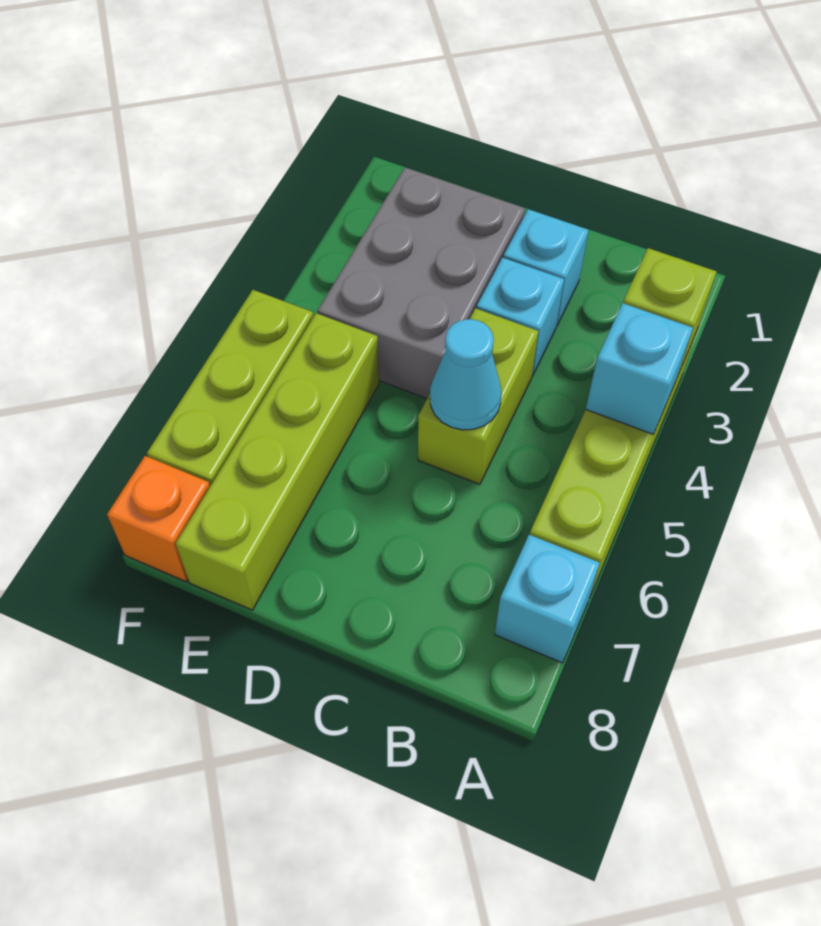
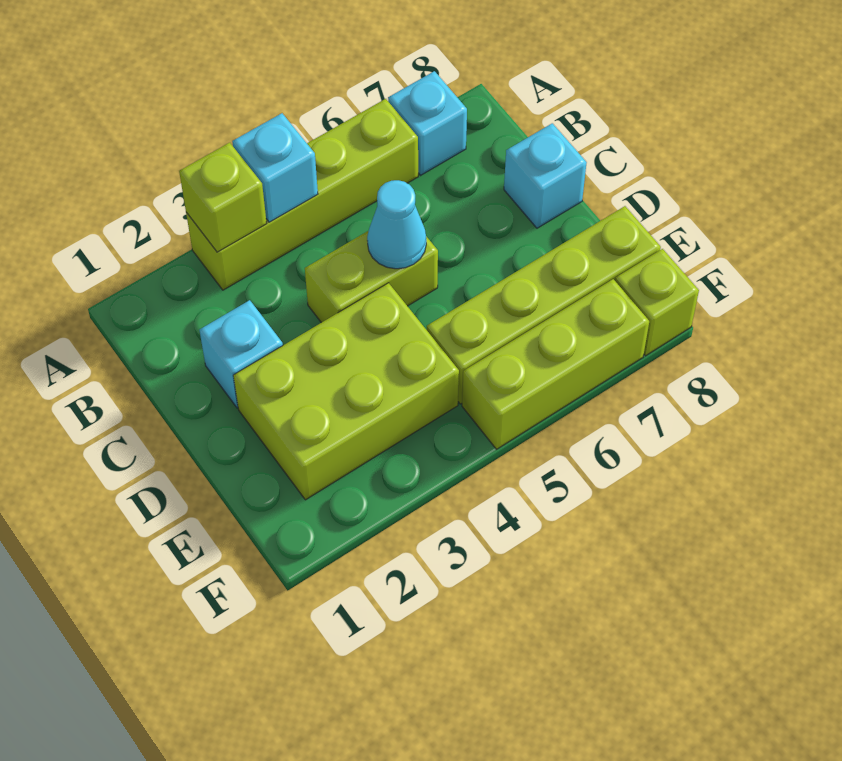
cyan 1x1 brick [476,258,564,376] -> cyan 1x1 brick moved to [504,123,587,228]
grey 2x3 brick [318,168,525,399] -> lime 2x3 brick [233,283,459,500]
orange 1x1 brick [107,456,210,581] -> lime 1x1 brick [615,249,699,356]

